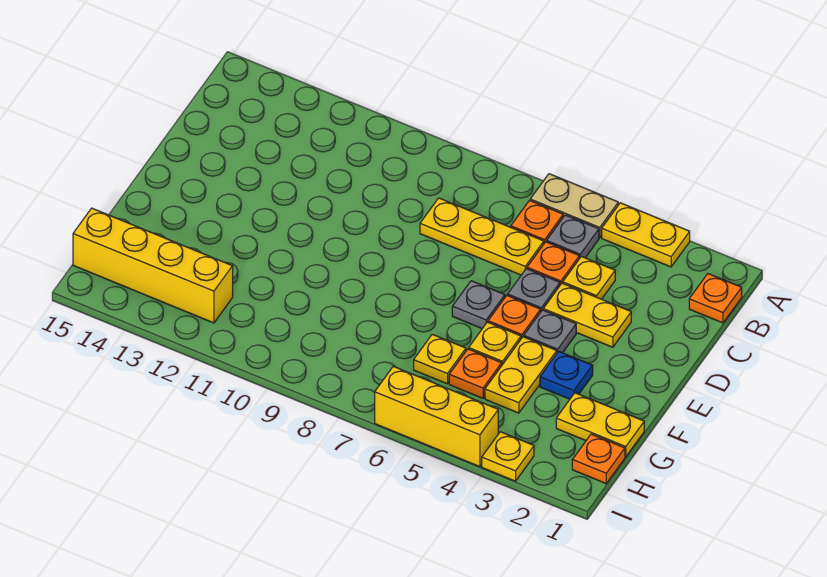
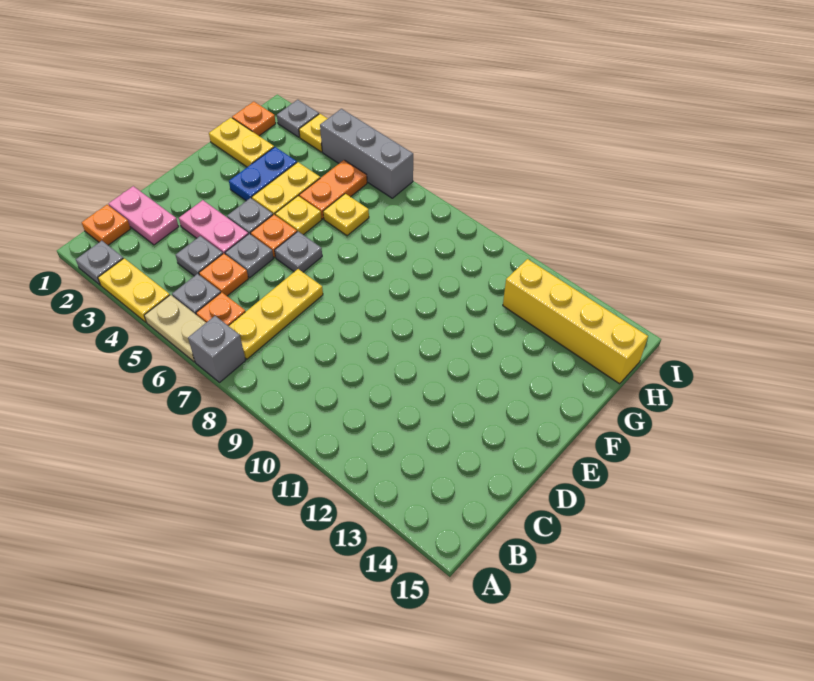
none -> grey 1x1 plate [76,241,123,285]
none -> grey 1x1 brick [188,316,246,383]
none -> pink 1x2 plate [109,186,179,245]
yellow 1x1 plate [563,256,615,299] -> grey 1x1 plate [176,236,223,276]
yellow 1x3 plate [420,198,544,275] -> yellow 1x3 plate turned to [229,269,323,359]
yellow 1x2 plate [543,283,631,347] -> pink 1x2 plate [179,200,248,254]
blue 1x1 plate [540,351,593,399] -> blue 1x2 plate [229,147,297,201]
orange 1x1 plate [449,349,502,398] -> orange 1x2 plate [299,160,367,219]
none -> grey 1x1 plate [277,100,319,137]
yellow 1x3 brick [375,366,498,467] -> grey 1x3 brick [320,109,413,198]

